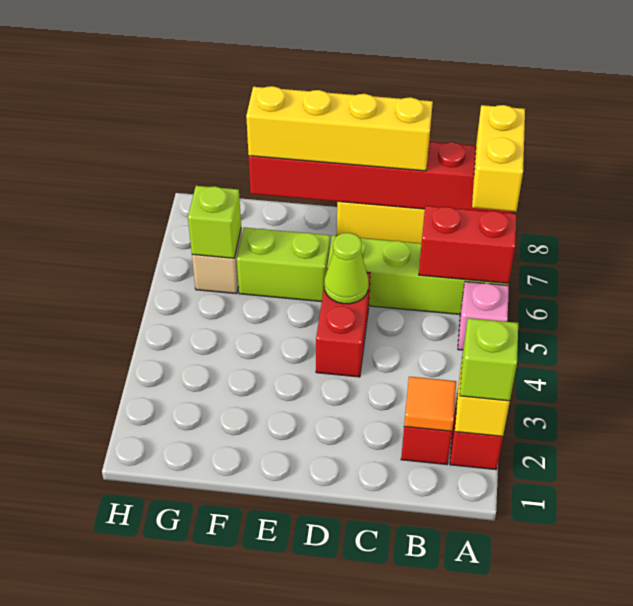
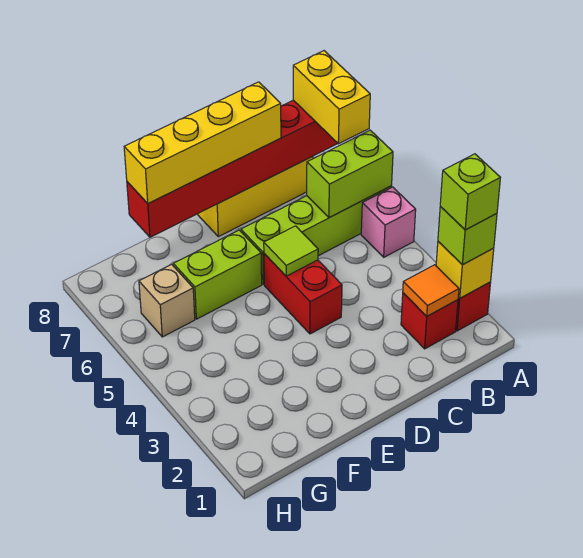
red 1x2 brick [419,206,516,283] -> lime 1x2 brick [307,130,393,218]
lime 1x1 cone [324,233,369,304] -> lime 1x1 tile [264,226,318,276]
lime 1x1 brick [188,186,241,258] -> lime 1x1 brick moved to [440,154,500,230]

